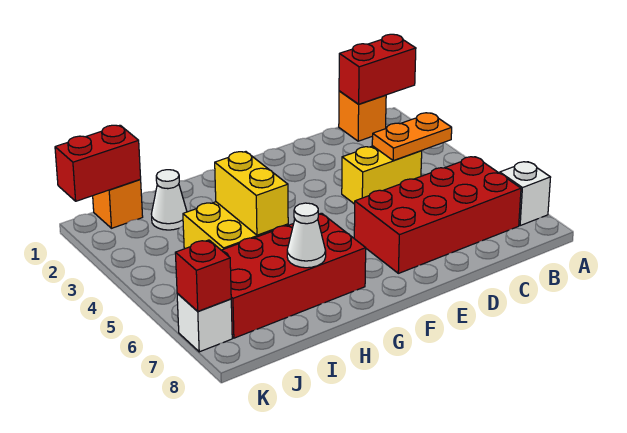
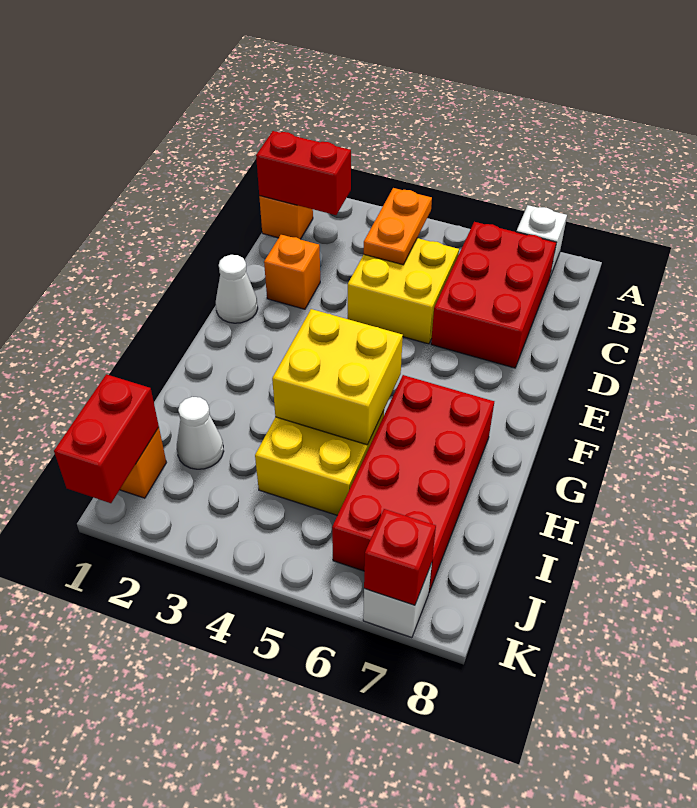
red 1x2 brick [339,34,416,104] -> red 1x2 brick turned to [256,131,351,215]
red 2x4 brick [354,157,521,273] -> red 2x3 brick [431,222,556,368]
yellow 1x2 brick [342,146,422,204] -> yellow 2x2 brick [348,238,459,344]
none -> orange 1x1 brick [264,235,320,309]
yellow 1x2 brick [215,152,288,235] -> yellow 2x2 brick [272,309,403,445]
white 1x1 cone [287,203,326,268] -> white 1x1 cone moved to [216,255,258,323]

